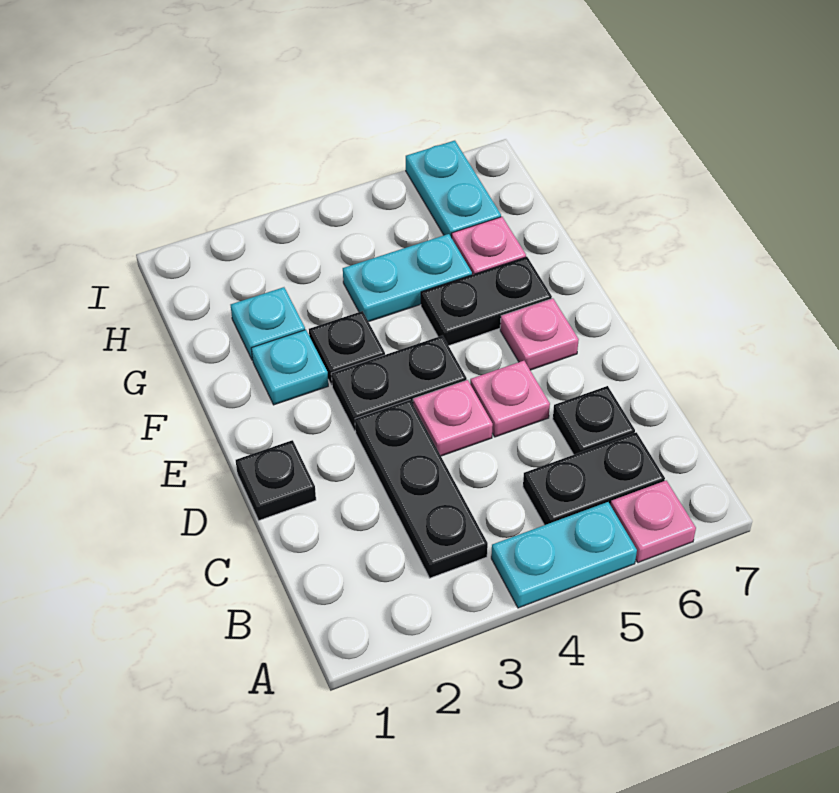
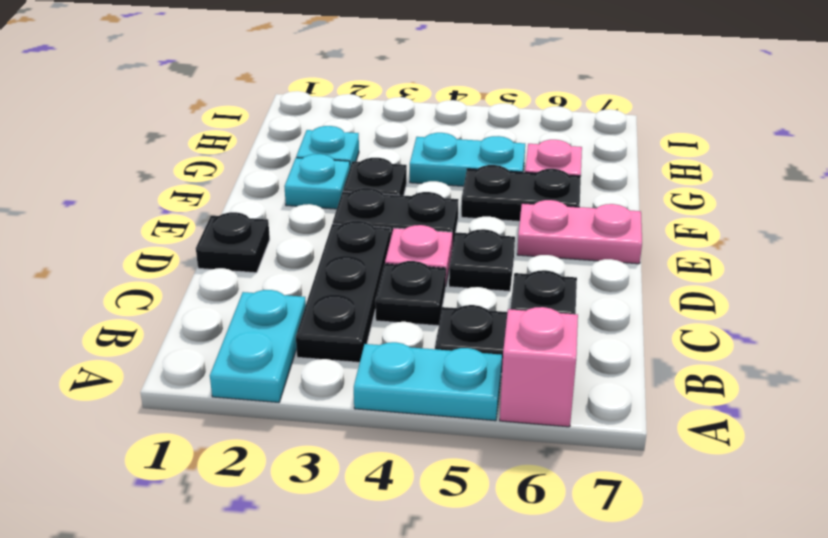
pink 1x1 plate [611,481,696,563] -> pink 1x1 brick [500,307,578,427]
none -> black 1x1 plate [375,261,446,326]
pink 1x1 plate [470,361,550,437] -> black 1x1 plate [449,229,515,291]
pink 1x1 plate [500,298,579,370] -> pink 1x2 plate [517,200,642,264]
cyan 1x2 plate [406,141,501,238] -> cyan 1x2 plate moved to [210,290,306,402]

